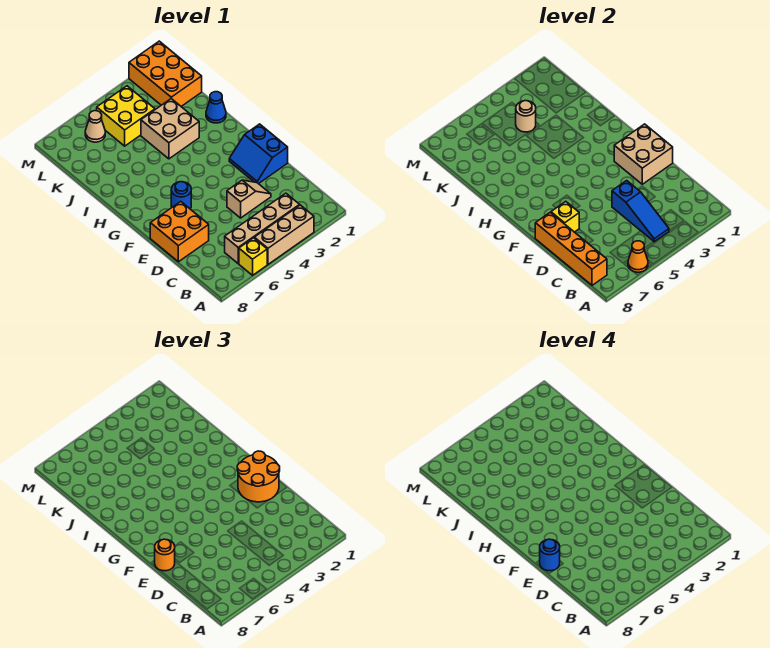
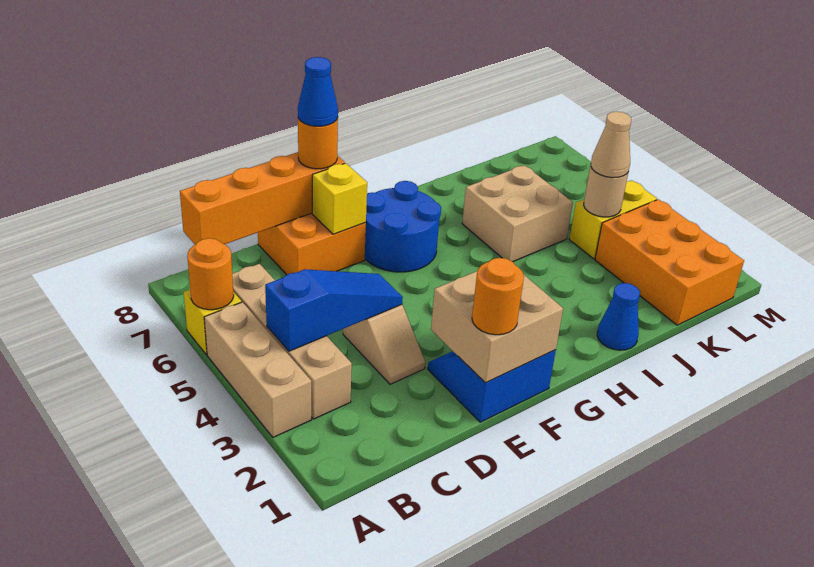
orange 1x1 cone [628,241,648,272] -> orange 1x1 round brick [187,238,234,310]
blue 1x3 slope [612,181,669,242] -> blue 1x3 slope turned to [265,269,403,351]
orange 2x2 round brick [237,451,280,502] -> orange 1x1 round brick [472,258,524,335]
blue 1x1 round brick [540,539,560,571] -> blue 1x1 cone [298,57,338,126]
blue 1x1 round brick [171,182,191,209] -> blue 2x2 round brick [365,181,441,272]
tan 2x2 brick [141,99,199,159] -> tan 2x2 brick moved to [462,165,573,262]
orange 2x3 brick [129,41,202,106] -> orange 2x3 brick turned to [595,199,744,325]
yellow 2x2 brick [97,86,155,146] -> yellow 1x2 brick [569,180,657,259]
tan 1x1 cone [85,111,105,142] -> tan 1x1 cone moved to [591,112,631,178]

